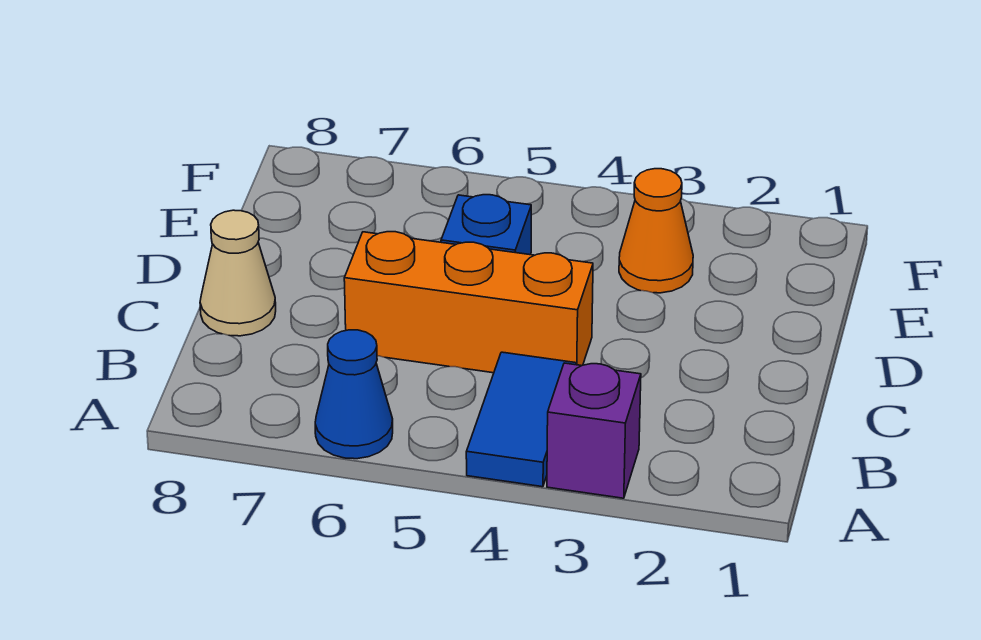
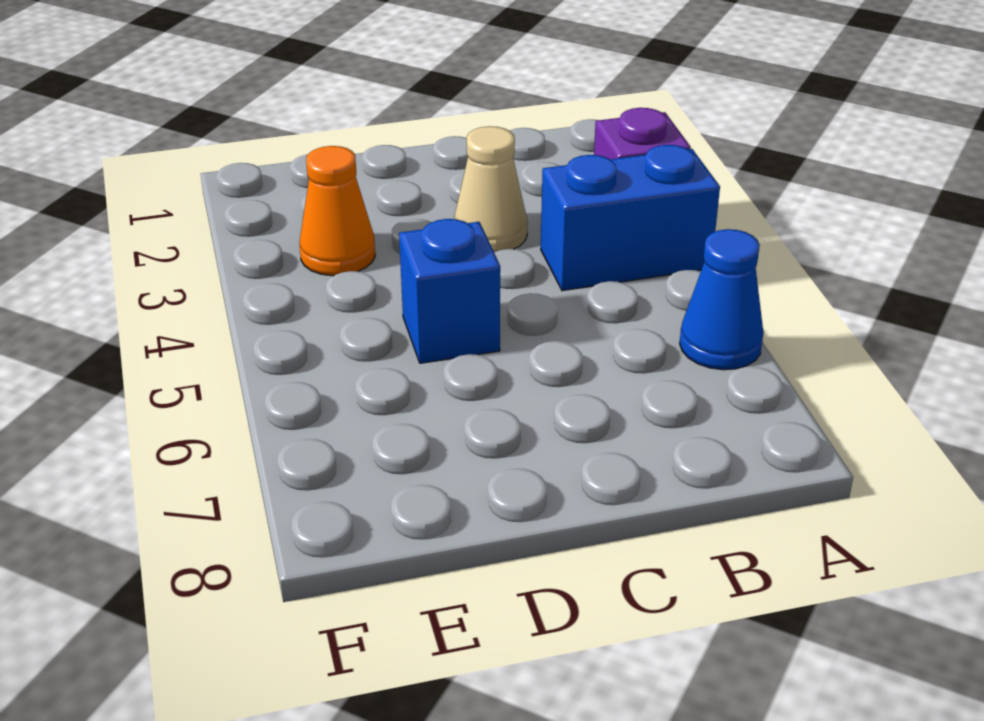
blue 1x2 tile [466,352,576,487] -> blue 1x2 brick [541,145,720,291]
orange 1x3 brick [344,232,593,373] -> none
tan 1x1 cone [200,210,276,336] -> tan 1x1 cone moved to [454,126,528,252]

